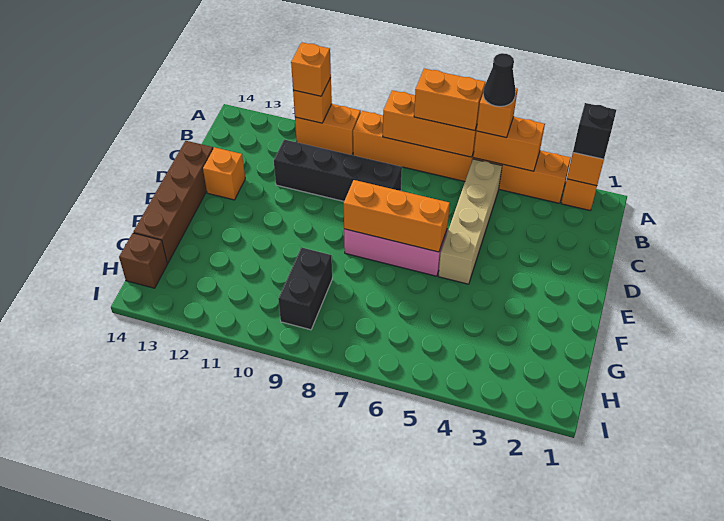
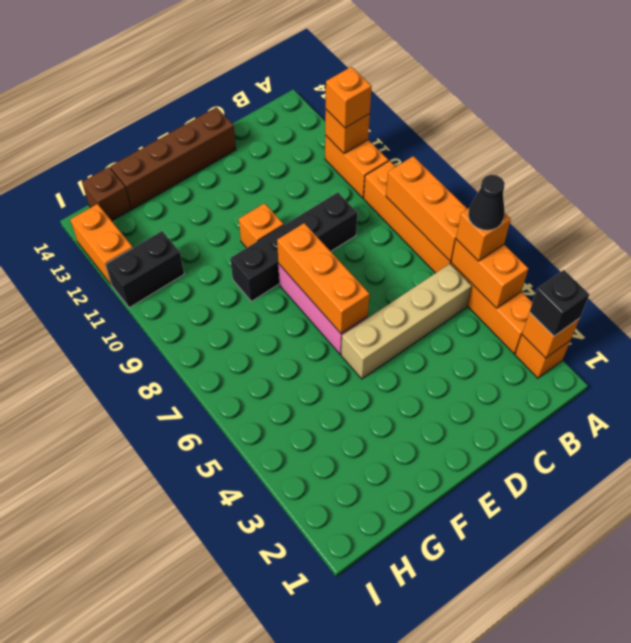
orange 1x2 brick [414,69,486,131] -> orange 1x2 brick moved to [70,204,133,285]
black 1x4 brick [274,140,402,201] -> black 1x4 brick turned to [230,192,357,301]
orange 1x1 brick [203,147,245,200] -> orange 1x1 brick moved to [239,203,284,248]
black 1x2 brick [278,247,332,330] -> black 1x2 brick moved to [106,231,184,308]

